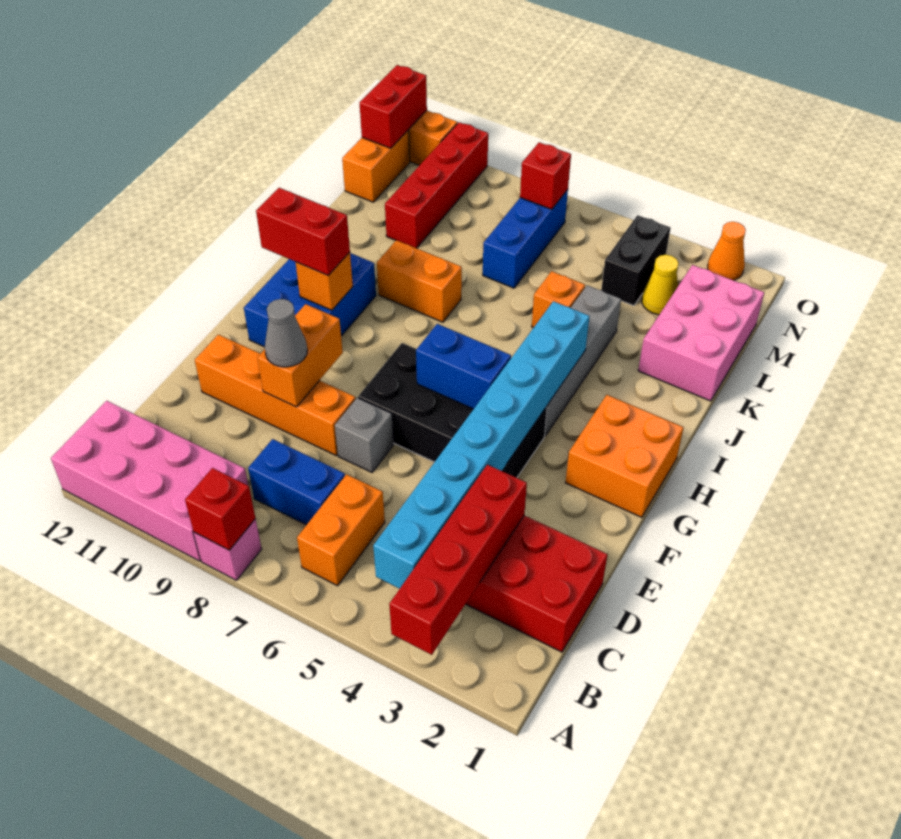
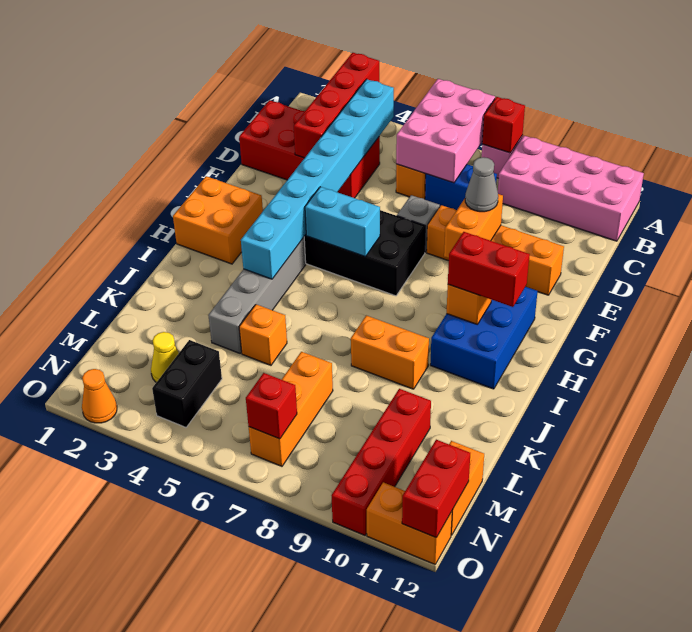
blue 1x2 brick [416,324,511,409] -> cyan 1x2 brick [305,187,380,257]
pink 2x3 brick [638,265,764,401] -> pink 2x3 brick moved to [396,79,495,183]
blue 1x3 brick [483,190,568,288] -> orange 1x3 brick [249,352,333,466]

